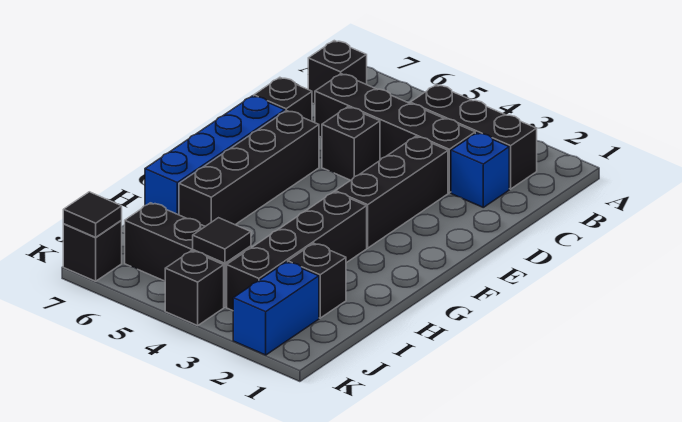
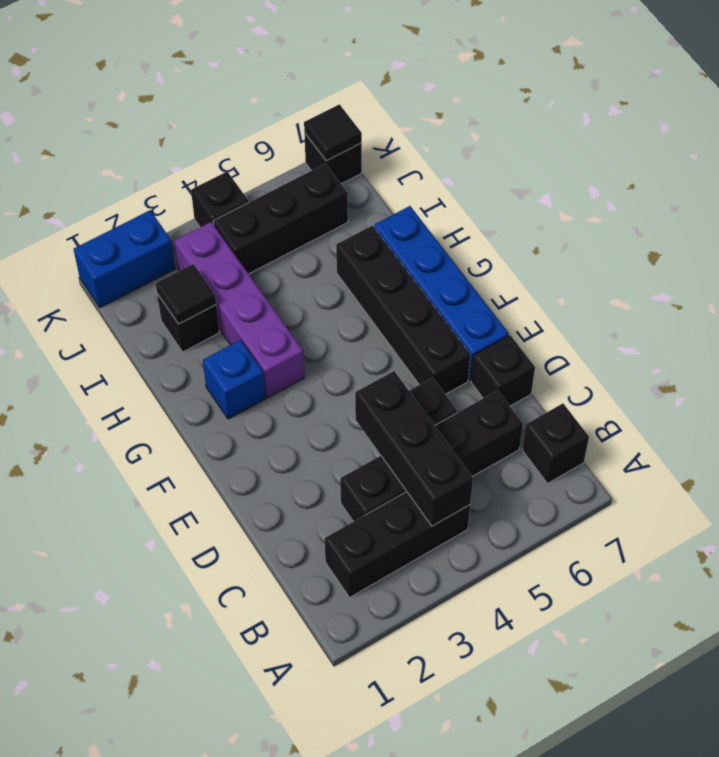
blue 1x1 brick [451,133,509,207] -> blue 1x1 brick moved to [203,340,265,419]
black 1x3 brick [335,136,448,248] -> black 1x3 brick moved to [355,371,473,526]
black 1x4 brick [227,192,367,311] -> purple 1x4 brick [174,222,304,398]
blue 1x2 brick [233,262,319,355] -> blue 1x2 brick turned to [74,210,175,308]
black 1x1 tile [193,218,251,263] -> black 1x1 tile moved to [156,264,216,324]

